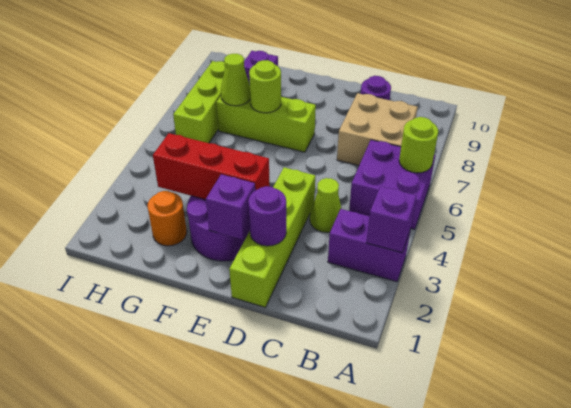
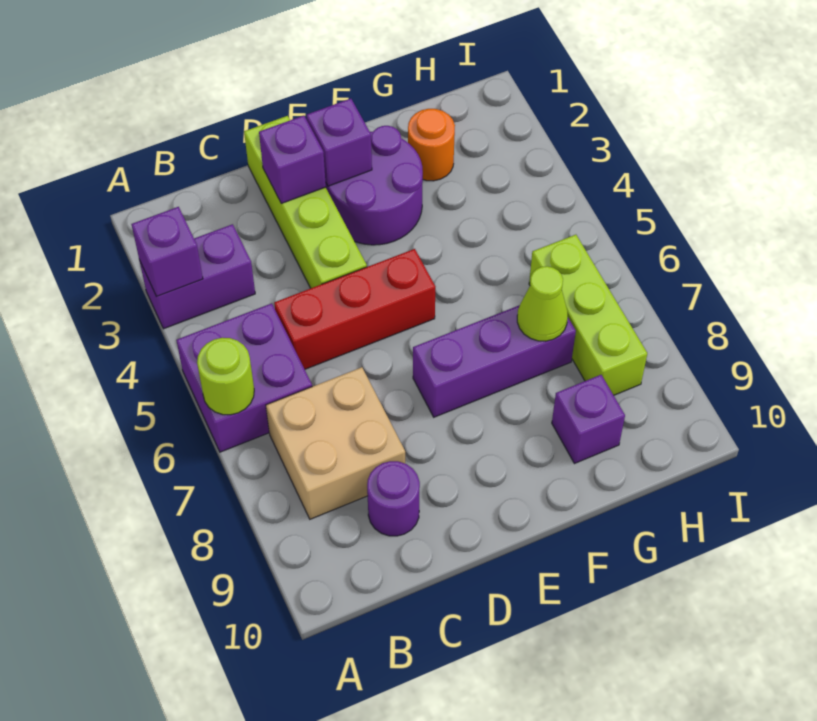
lime 1x1 cone [310,178,342,233] -> none
purple 1x1 round brick [248,186,286,246] -> purple 1x1 brick [259,116,326,203]
red 1x3 brick [153,133,270,200] -> red 1x3 brick moved to [274,249,435,369]
lime 1x3 brick [216,96,316,152] -> purple 1x3 brick [413,305,576,417]
lime 1x1 round brick [249,60,281,113] -> none

